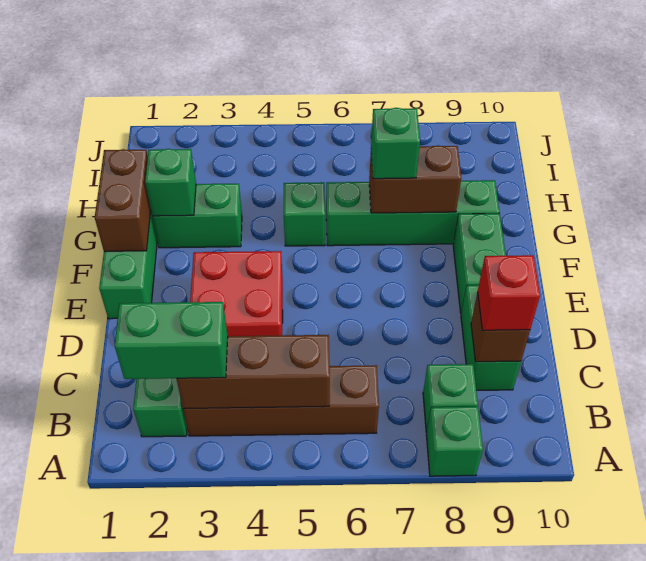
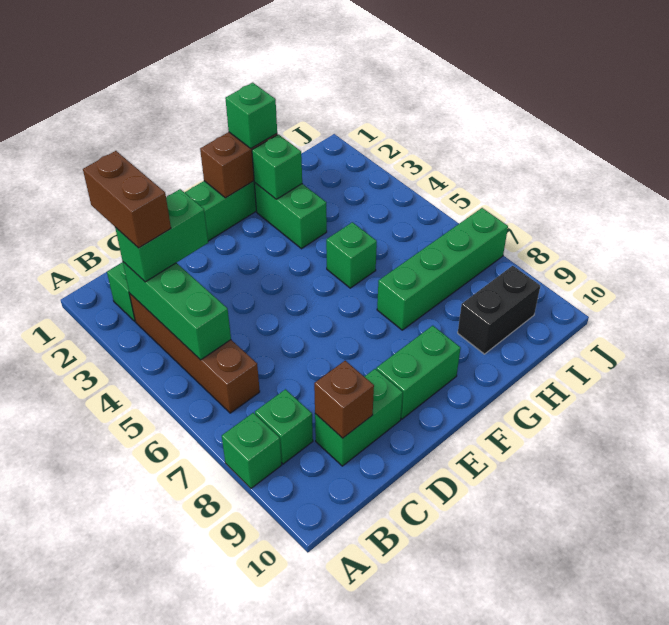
green 1x2 brick [115,302,228,379] -> green 1x2 brick turned to [115,189,208,282]
brown 1x3 brick [177,335,330,409] -> green 1x3 brick [123,262,231,360]
red 1x1 brick [478,255,540,330] -> none
red 2x2 brick [190,251,283,336] -> none
green 1x4 brick [326,180,500,246] -> green 1x4 brick turned to [377,208,508,330]
brown 1x2 brick [369,146,461,213] -> brown 1x2 brick moved to [83,151,171,248]
green 1x1 brick [371,108,420,179] -> green 1x1 brick moved to [225,83,277,148]
none -> black 1x2 brick [458,266,540,354]

